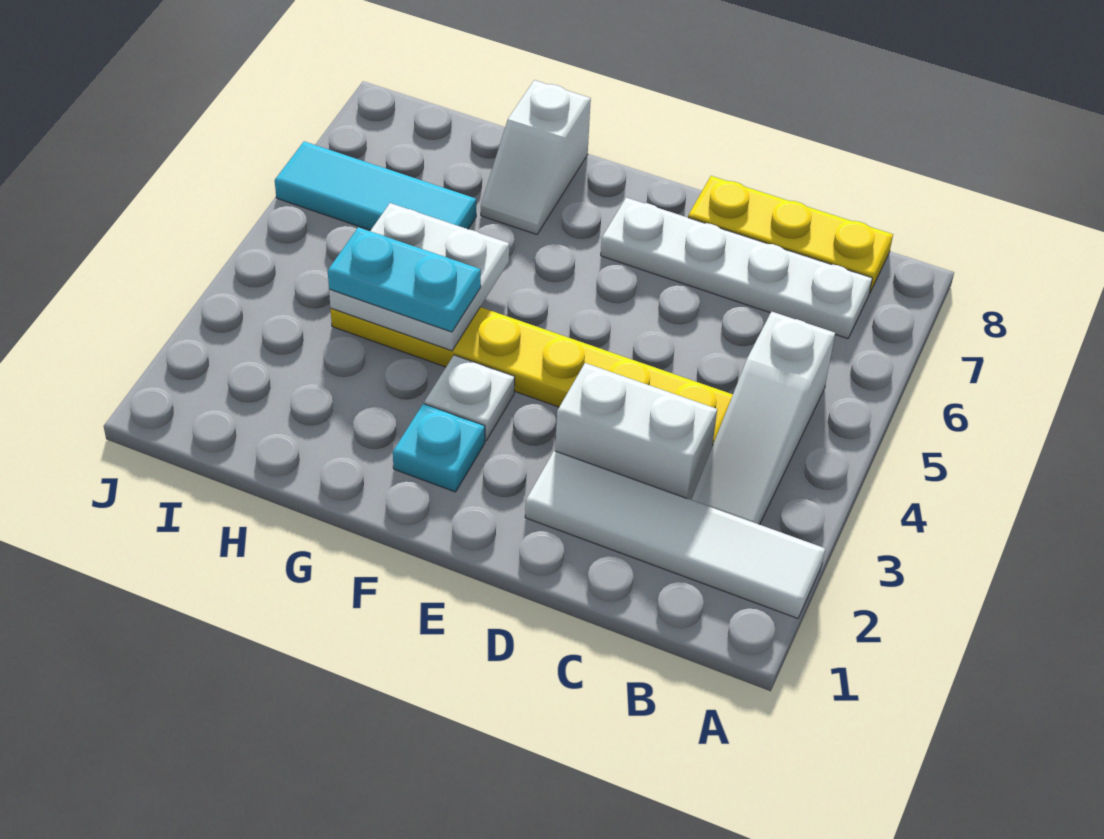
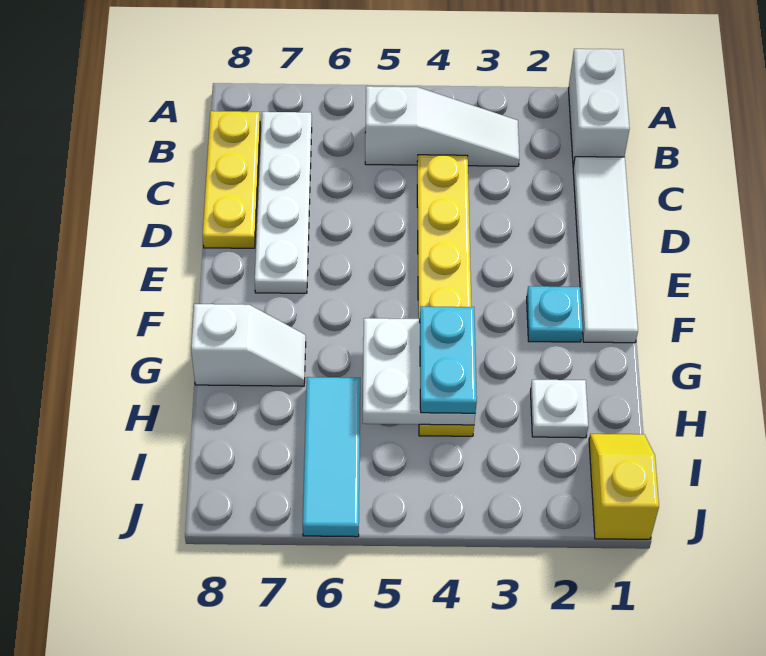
white 1x4 tile [525,451,825,618] -> white 1x4 tile moved to [573,157,638,343]
white 1x2 brick [555,363,717,500] -> white 1x2 brick moved to [568,49,630,167]
white 1x1 plate [425,355,515,441] -> white 1x1 plate moved to [530,380,588,438]
none -> yellow 1x2 slope [589,434,659,539]

